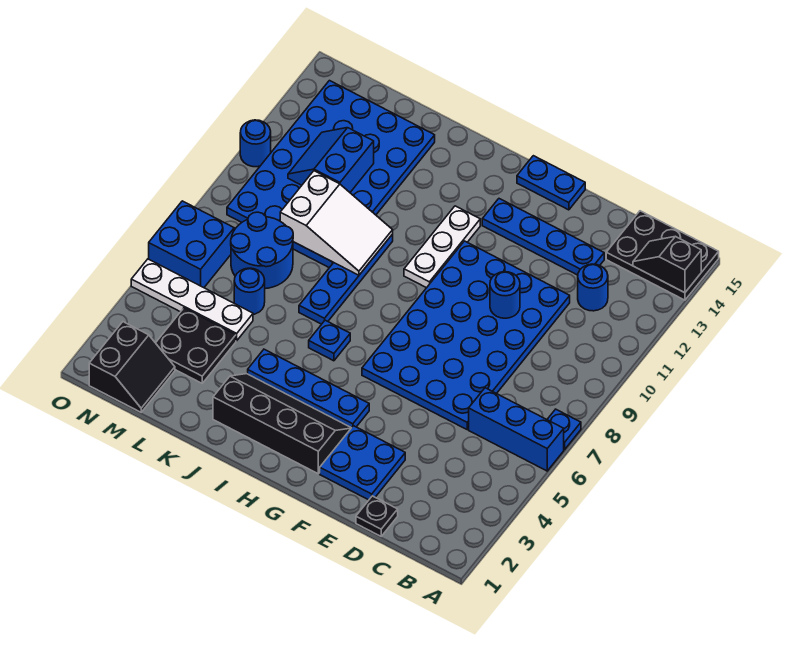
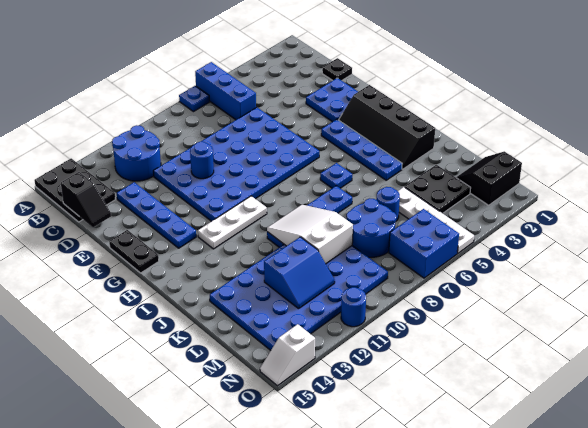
black 1x2 slope [633,236,701,293] -> black 1x2 slope moved to [61,172,111,227]
blue 1x1 round brick [578,264,608,311] -> blue 2x2 round brick [112,125,161,181]
blue 1x2 plate [517,156,585,210] -> black 1x2 plate [109,230,159,273]
none -> white 1x2 slope [260,324,315,386]

